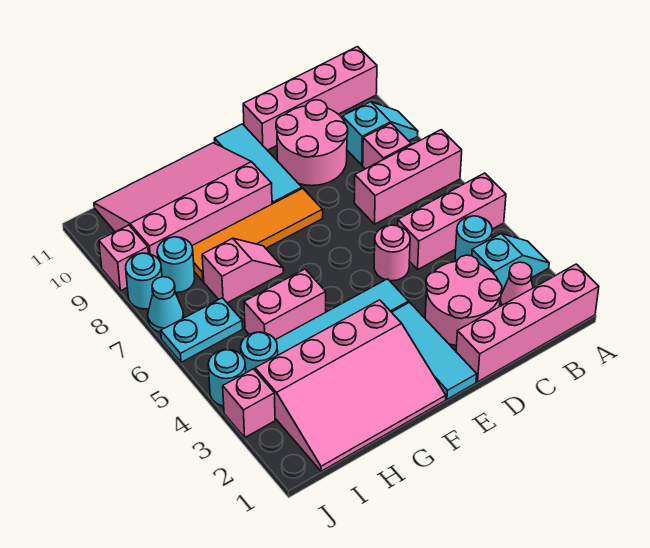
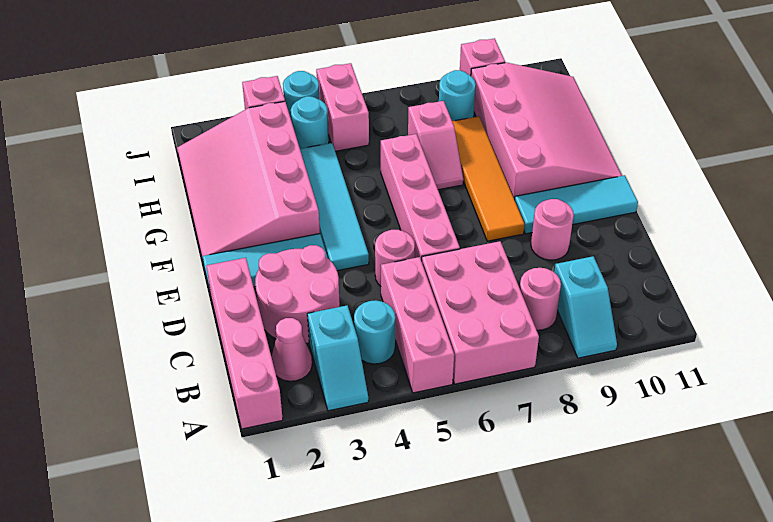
pink 1x3 brick [354,130,462,224] -> pink 2x3 brick [422,241,539,384]
pink 1x4 brick [243,47,377,150] -> pink 1x4 brick moved to [381,134,460,261]
pink 1x1 brick [363,123,411,169] -> pink 1x1 round brick [520,268,561,330]
pink 2x2 round brick [276,100,348,186] -> pink 1x1 round brick [531,199,574,260]
pink 1x2 brick [244,269,326,340] -> pink 1x2 brick moved to [316,63,369,151]
cyan 1x2 plate [161,298,243,362] -> none
cyan 1x1 cone [148,277,184,332] -> none
cyan 1x1 round brick [126,253,162,309] -> none

